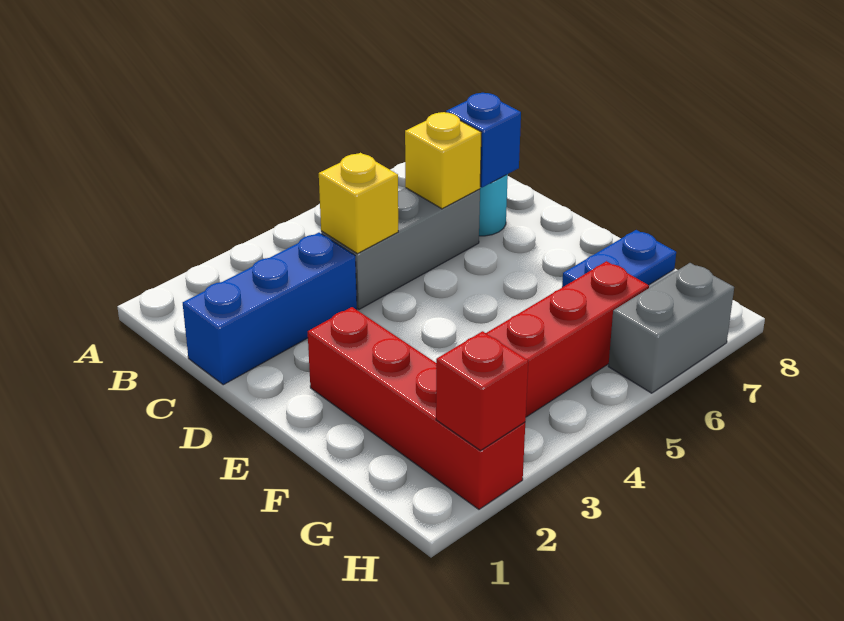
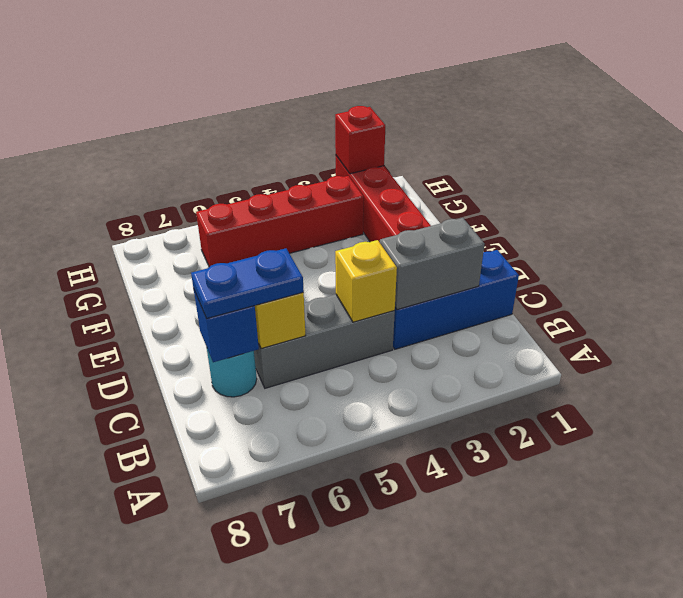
blue 1x2 plate [562,230,676,287] -> blue 1x2 plate moved to [191,248,304,318]
grey 1x2 brick [608,263,734,393] -> grey 1x2 brick moved to [380,218,484,310]

